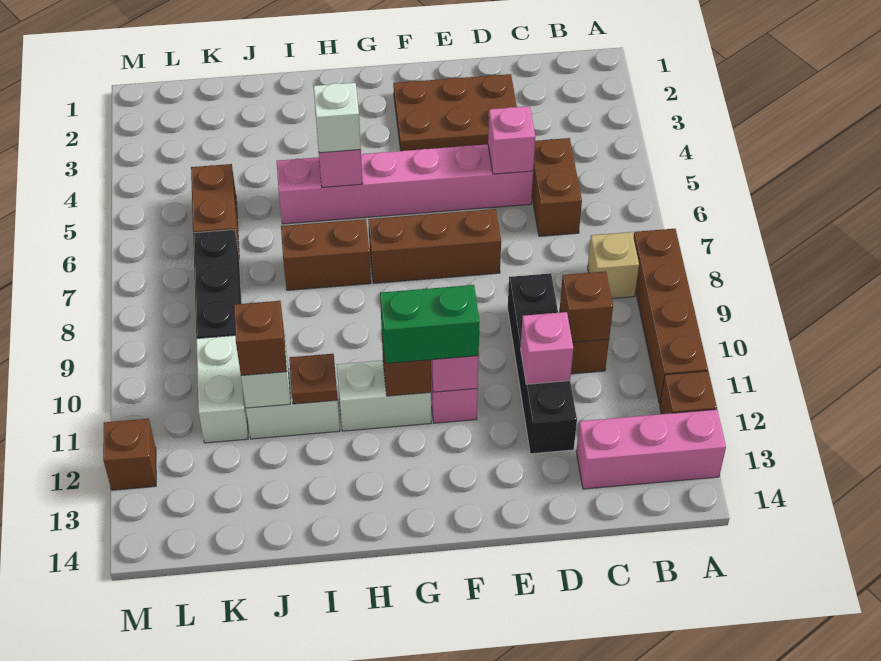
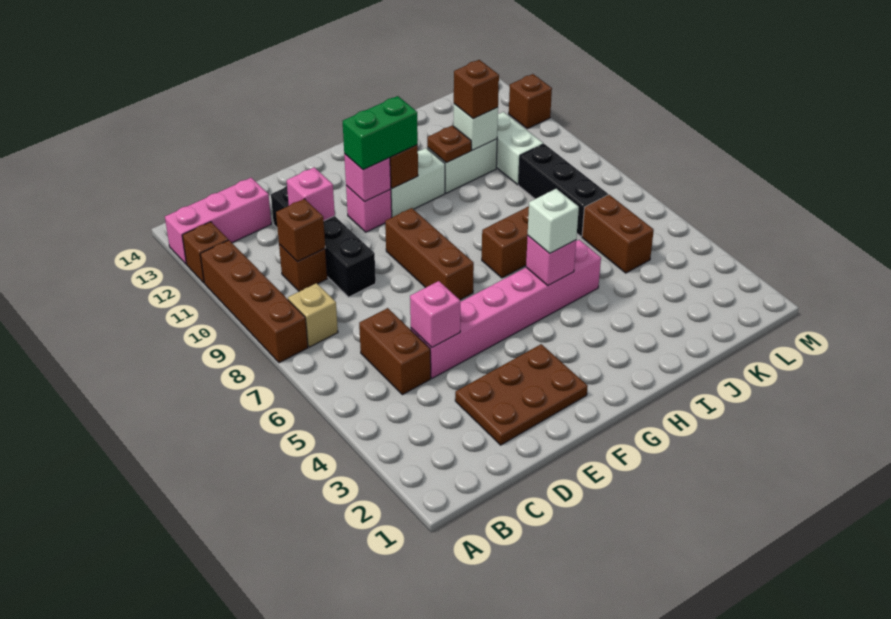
brown 1x3 brick [368,209,501,283] -> brown 1x3 brick turned to [385,208,474,300]

